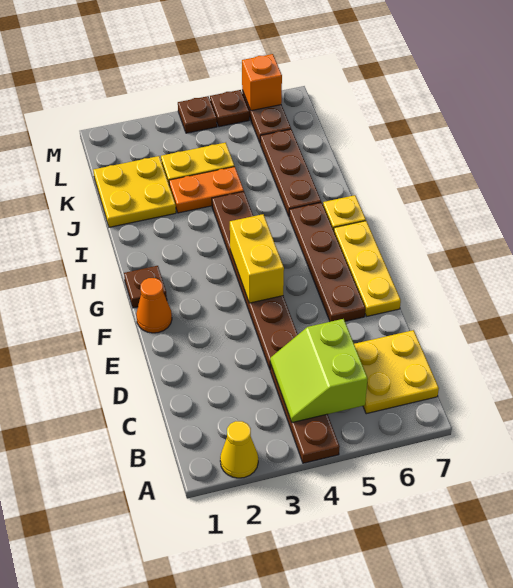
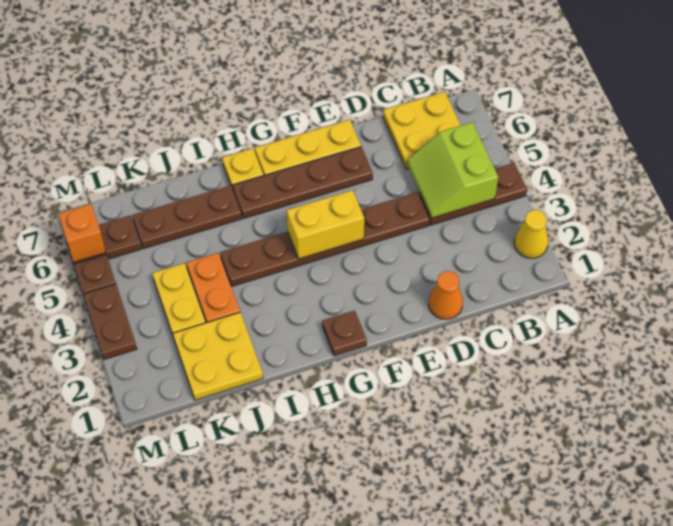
lime 2x2 slope [270,319,368,422] -> lime 2x2 slope turned to [407,122,498,218]
orange 1x1 cone [136,278,172,333] -> orange 1x1 cone moved to [429,271,463,319]
brown 1x1 plate [178,96,217,133] -> brown 1x2 plate [83,284,137,359]

